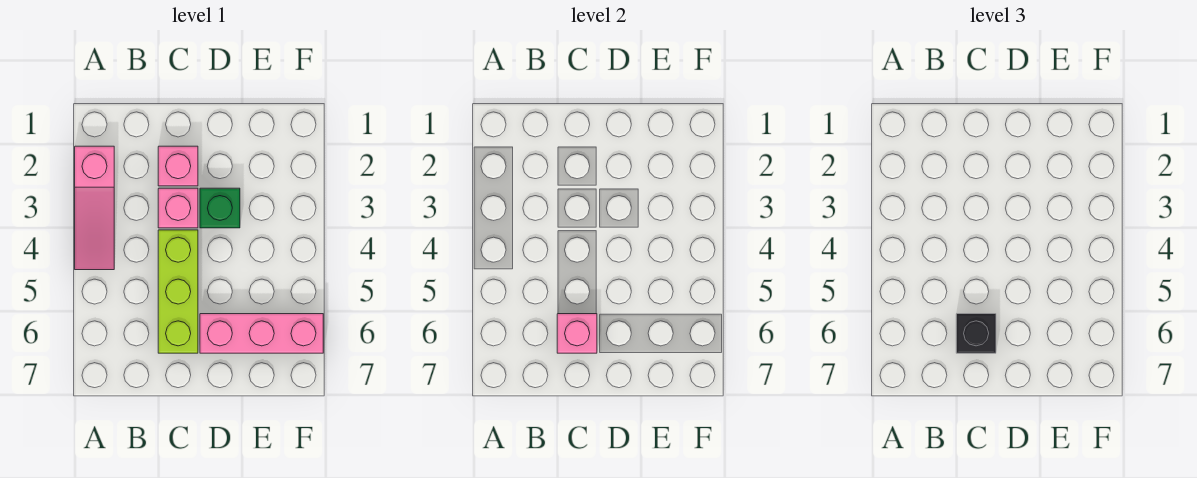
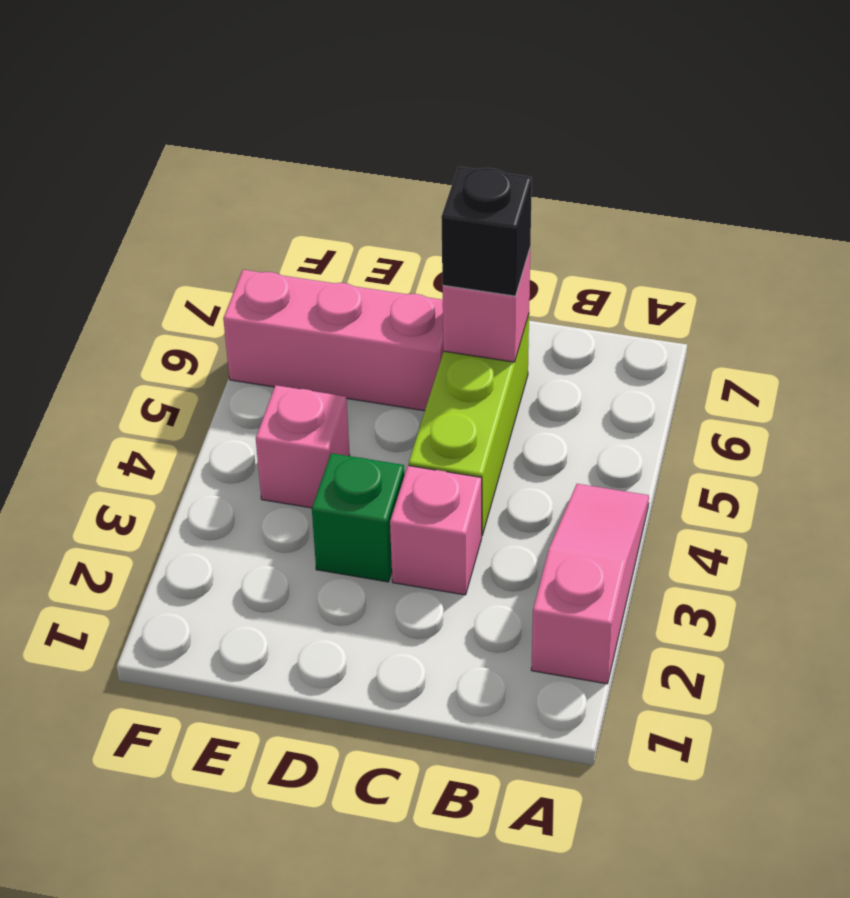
pink 1x1 brick [158,146,198,186] -> pink 1x1 brick moved to [256,385,350,508]

